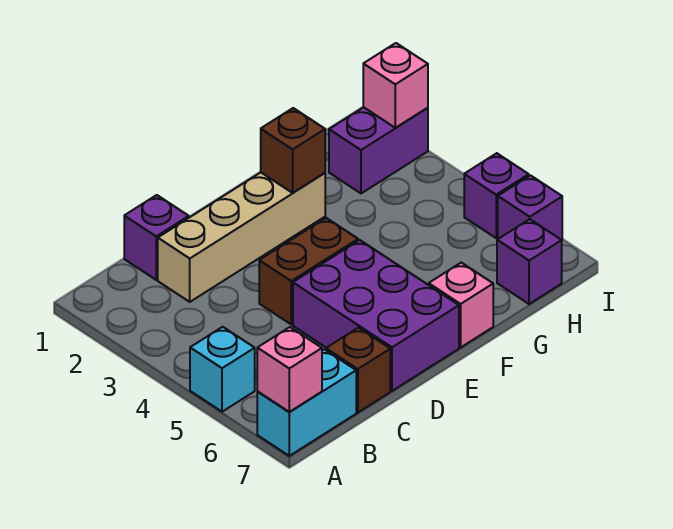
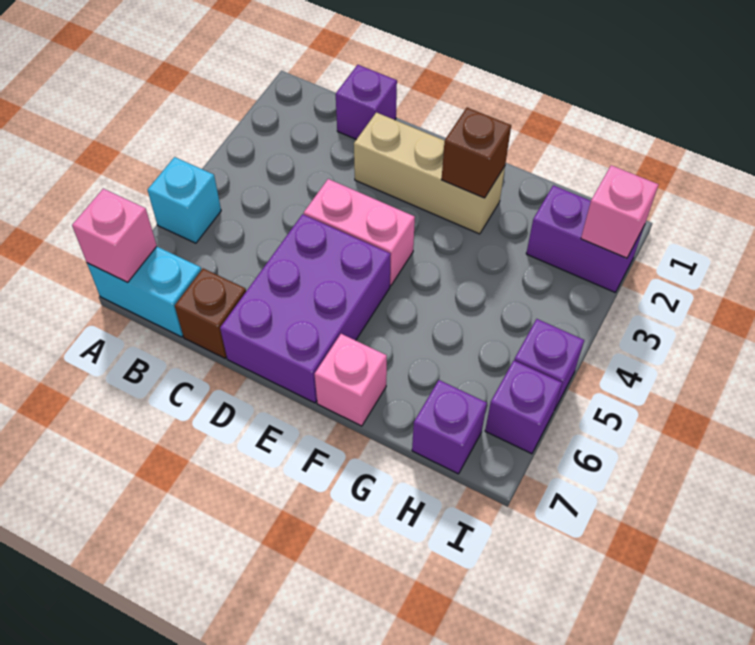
tan 1x4 brick [158,173,325,302] -> tan 1x3 brick [354,112,505,234]
brown 1x2 brick [259,218,358,324] -> pink 1x2 brick [304,179,415,286]

